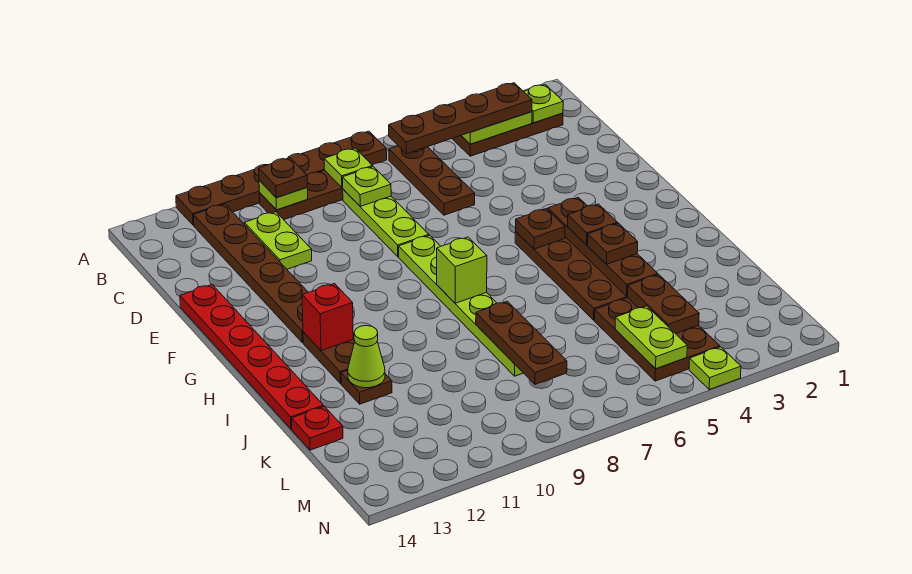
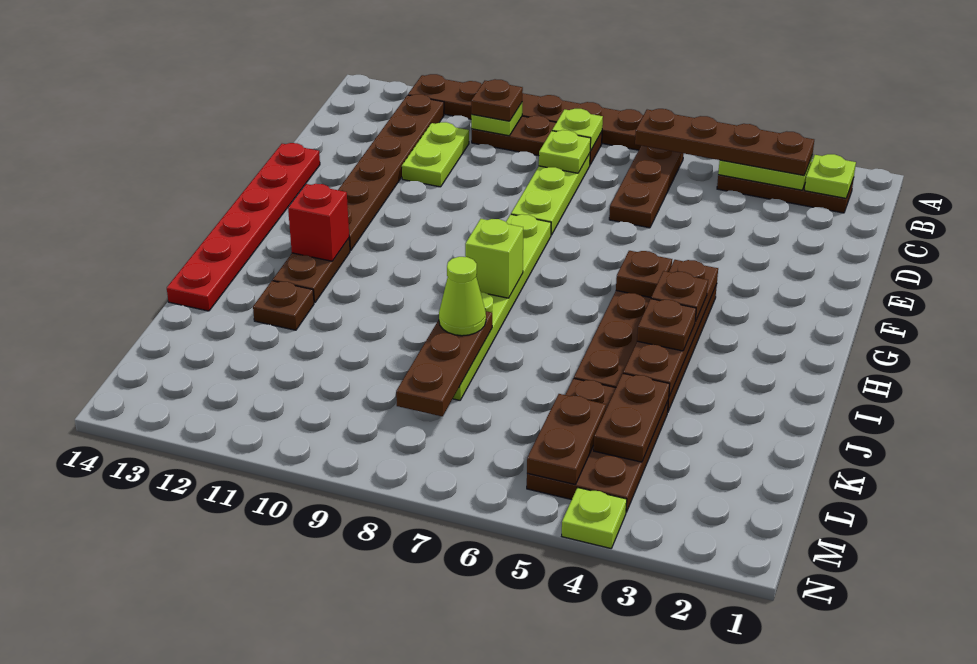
lime 1x1 cone [348,326,385,388] -> lime 1x1 cone moved to [439,257,486,336]
red 1x1 plate [292,406,343,450] -> none
lime 1x2 plate [615,306,687,369] -> brown 1x2 plate [527,394,606,485]

